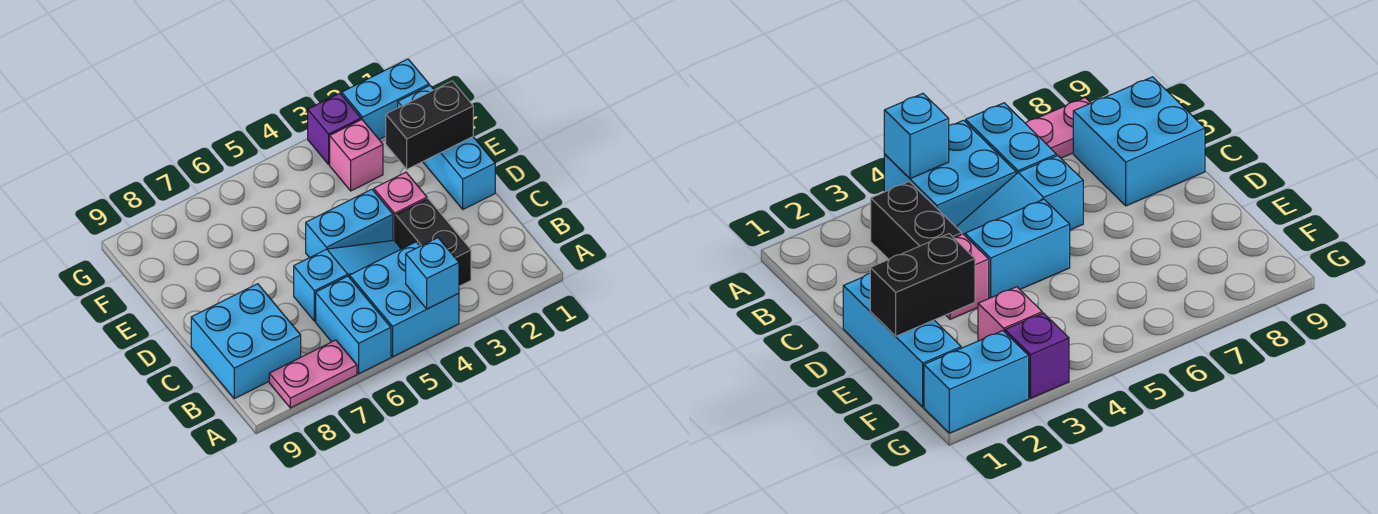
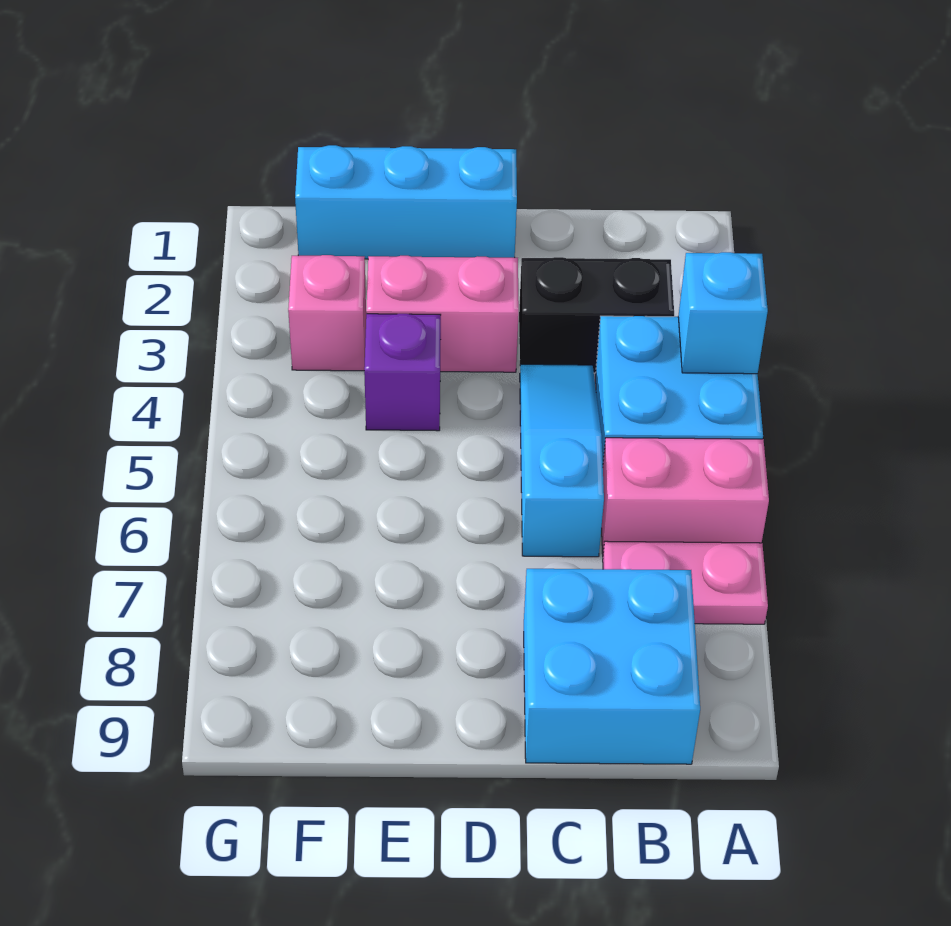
cyan 1x2 brick [316,276,391,374] -> pink 1x2 brick [601,438,769,554]
pink 1x2 plate [269,340,357,408] -> pink 1x2 plate turned to [603,541,768,624]
pink 1x1 brick [374,172,427,242] -> pink 1x2 brick [366,256,519,372]
cyan 1x2 brick [306,189,393,258] -> none
black 1x2 brick [386,81,473,169] -> none
cyan 1x2 brick [342,59,429,139] -> none
purple 1x1 brick [308,93,361,164] -> purple 1x1 brick moved to [364,314,441,431]

